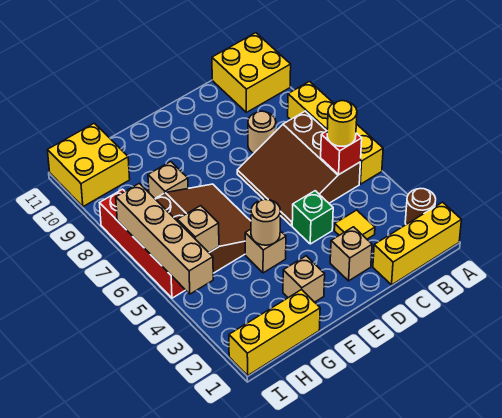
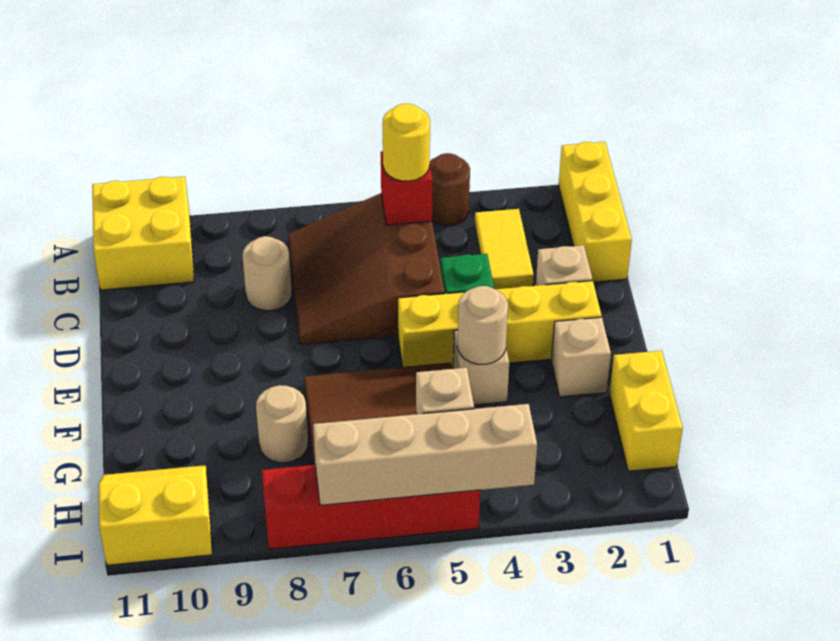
brown 1x1 round brick [405,188,436,224] -> brown 1x1 round brick moved to [430,153,470,226]
yellow 1x4 brick [288,82,383,184] -> yellow 1x4 brick moved to [398,281,602,368]
brown 3x3 slope [237,111,360,226] -> brown 3x3 slope turned to [288,193,445,344]
yellow 1x1 tile [334,210,375,239] -> yellow 1x2 tile [475,209,534,289]
yellow 1x3 brick [229,290,320,376] -> yellow 1x2 brick [609,351,683,471]
tan 1x1 brick [148,162,188,198] -> tan 1x1 round brick [256,385,308,463]
yellow 2x2 brick [47,123,130,207] -> yellow 2x2 slope [98,465,212,565]

